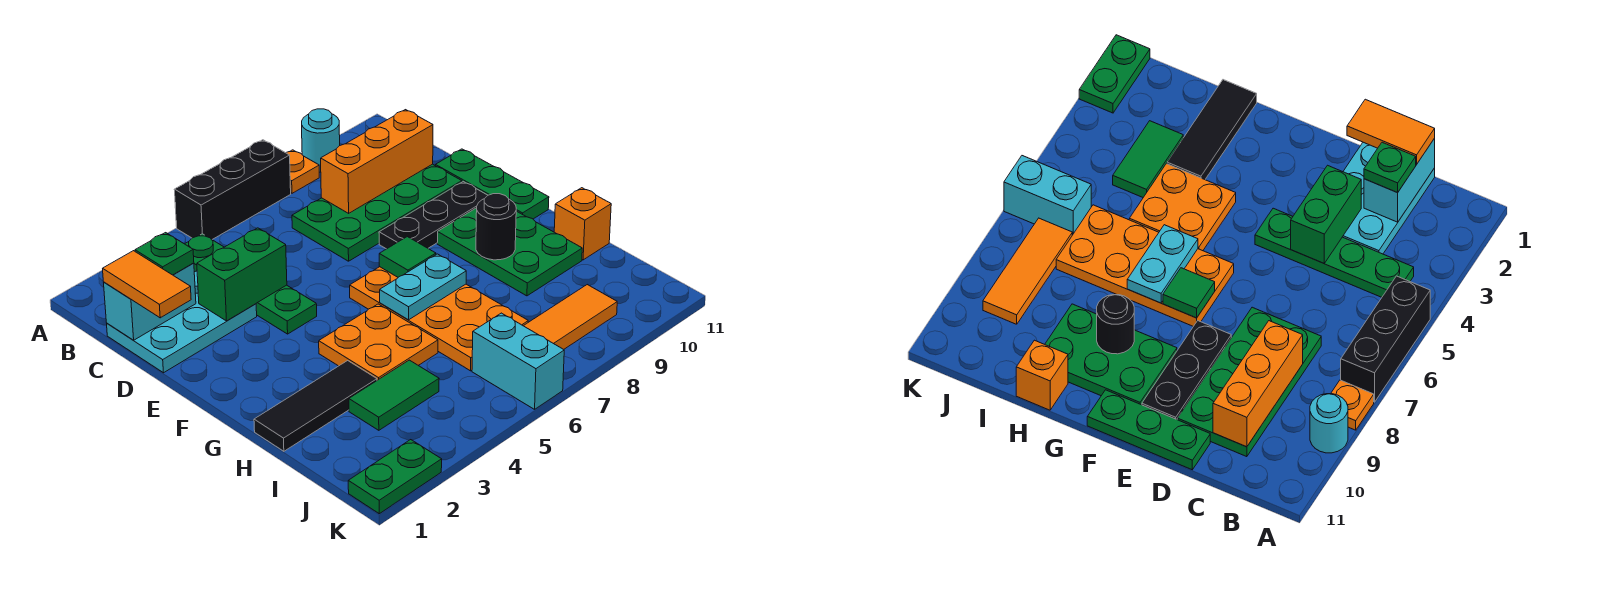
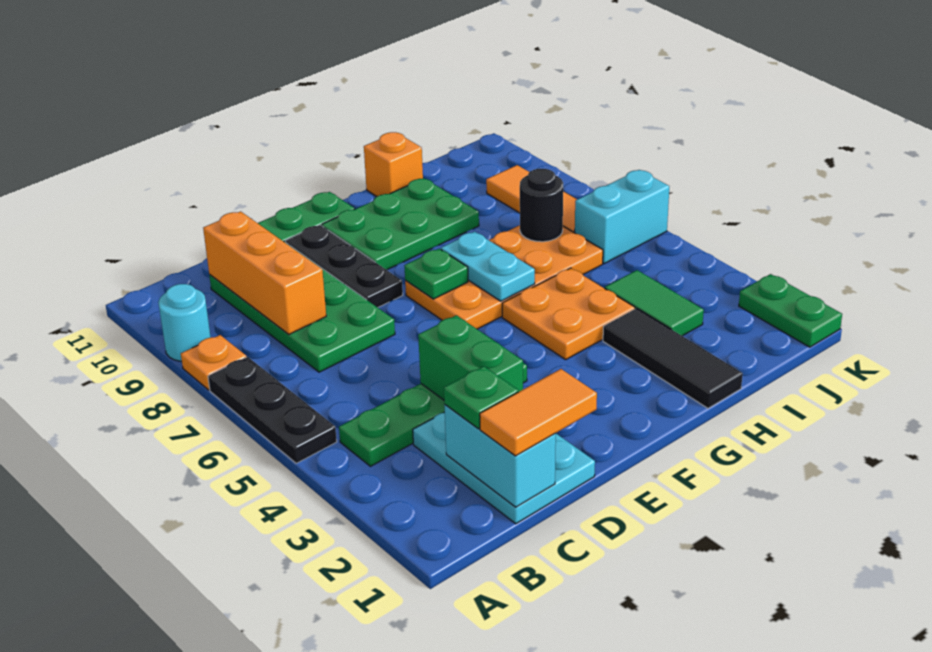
black 1x3 brick [174,140,291,239] -> black 1x3 plate [208,357,337,463]
green 1x1 tile [379,237,436,277] -> green 1x1 plate [404,249,468,299]
black 1x1 round brick [476,194,516,260] -> black 1x1 round brick moved to [520,169,563,242]

